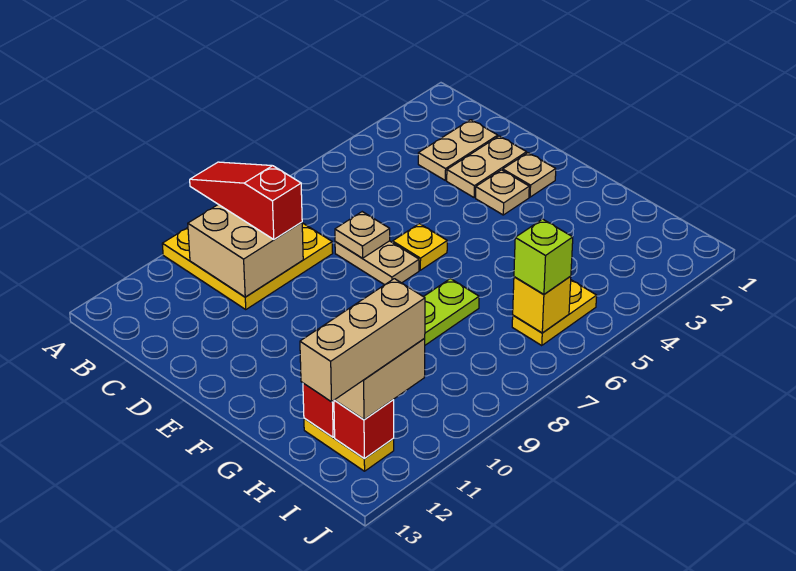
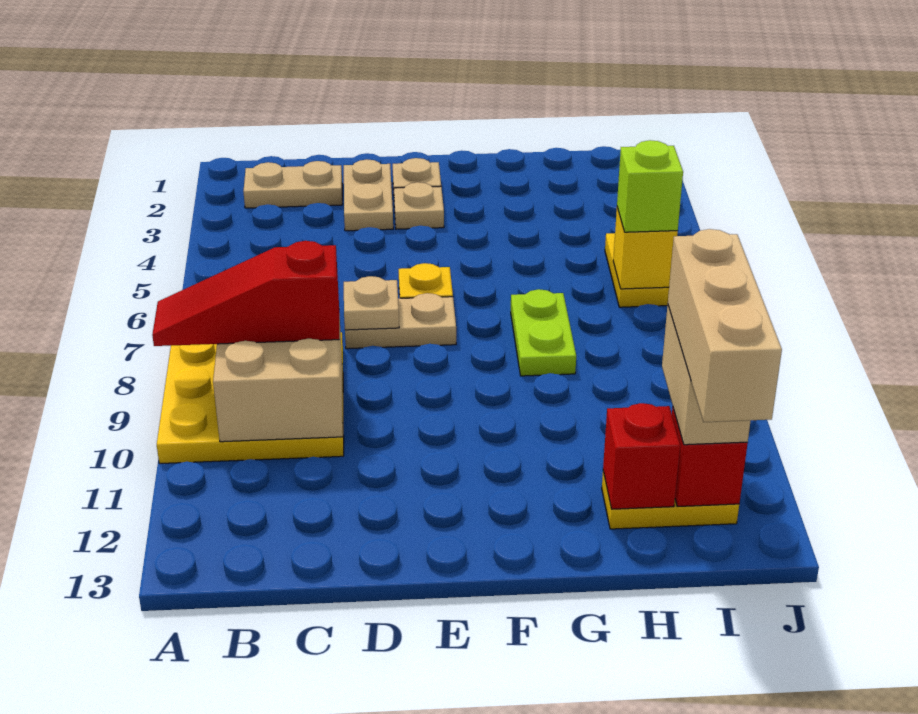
tan 1x2 plate [418,120,498,180] -> tan 1x2 plate turned to [243,161,342,208]

